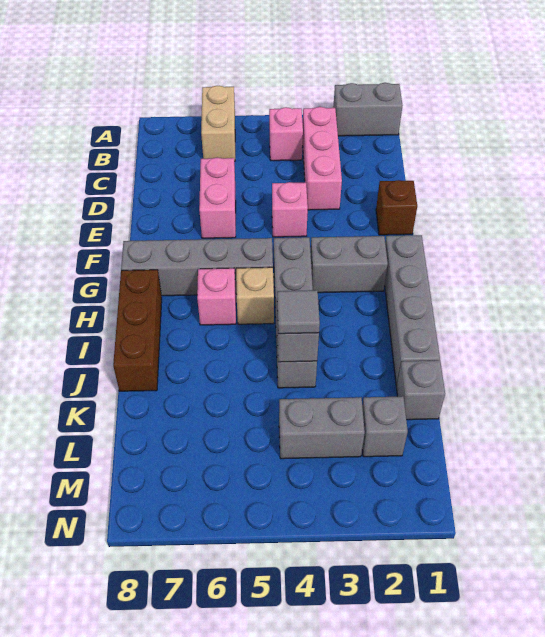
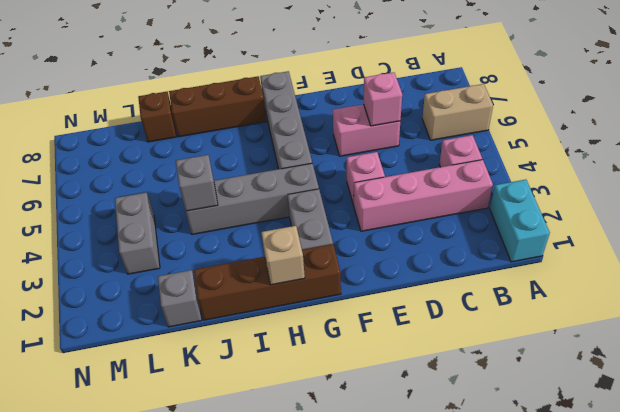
grey 1x2 brick [333,83,403,136] -> cyan 1x2 brick [490,180,550,262]
pink 1x3 brick [303,107,342,210] -> pink 1x4 brick [354,160,493,231]
brown 1x1 brick [376,180,417,235] -> brown 1x1 brick moved to [138,92,176,142]
grey 1x4 brick [385,235,440,385] -> brown 1x4 brick [194,244,341,320]
tan 1x1 brick [236,267,274,324] -> tan 1x1 brick moved to [261,226,305,285]
pink 1x1 brick [197,268,236,325] -> pink 1x1 brick moved to [364,72,402,126]
grey 1x1 tile [277,290,320,334] -> none
grey 1x1 brick [362,396,408,457] -> none

